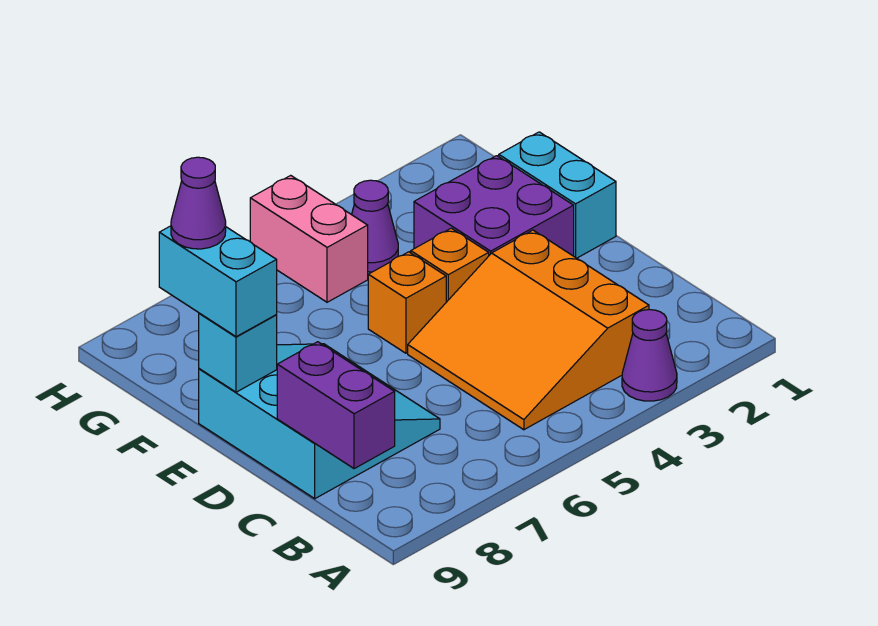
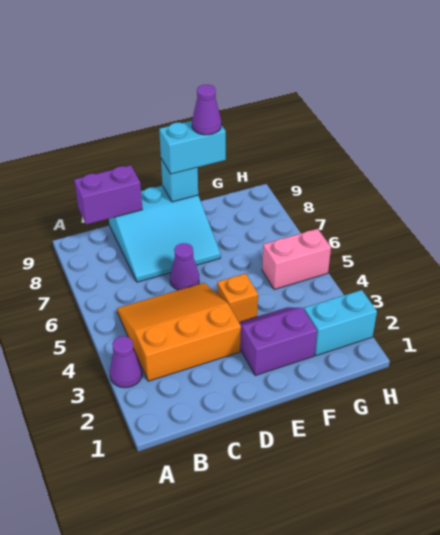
cyan 1x2 brick [499,132,616,258] -> cyan 1x2 brick moved to [304,290,377,356]
purple 2x2 brick [414,156,574,256] -> purple 2x2 slope [239,307,317,376]
orange 1x1 brick [368,252,446,353] -> none
purple 1x1 cone [352,180,398,272] -> purple 1x1 cone moved to [170,243,199,290]

